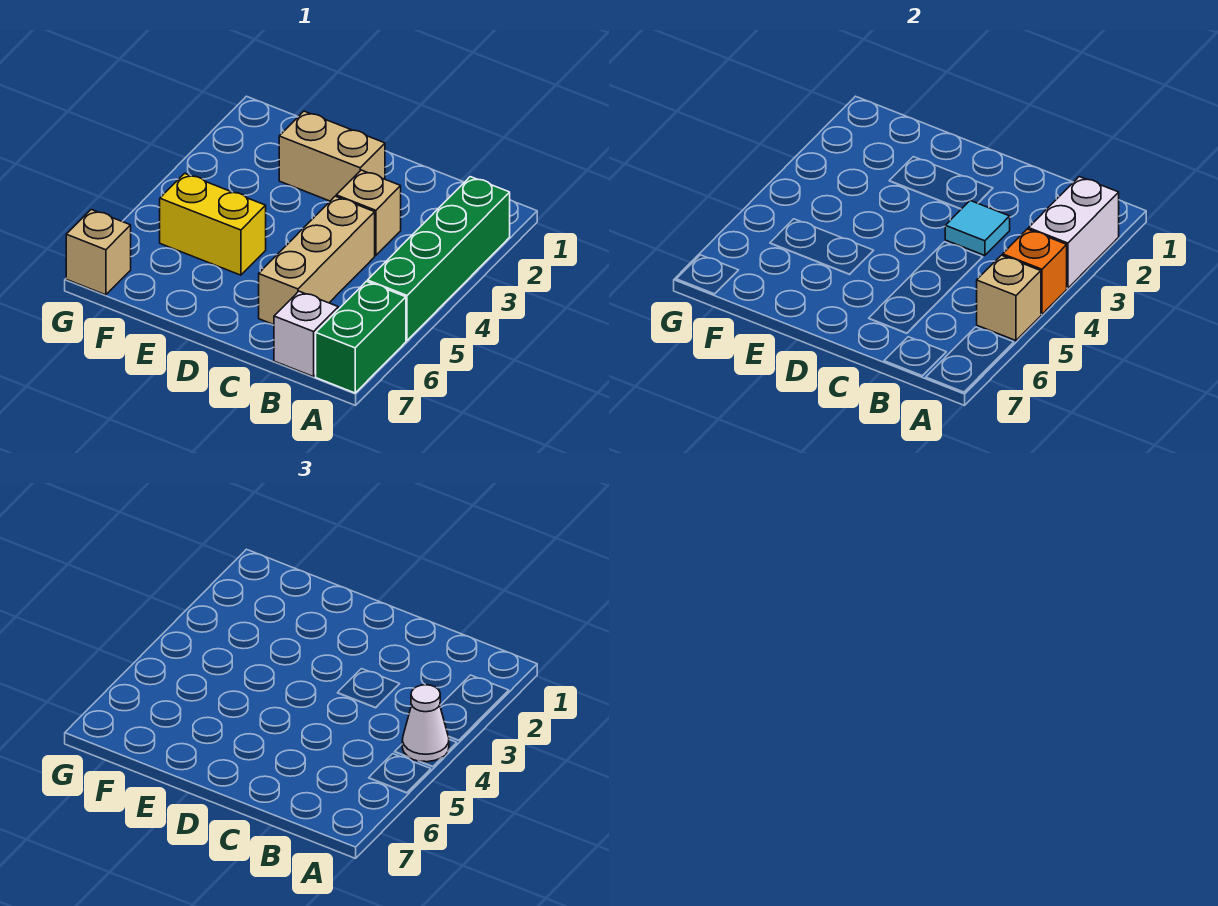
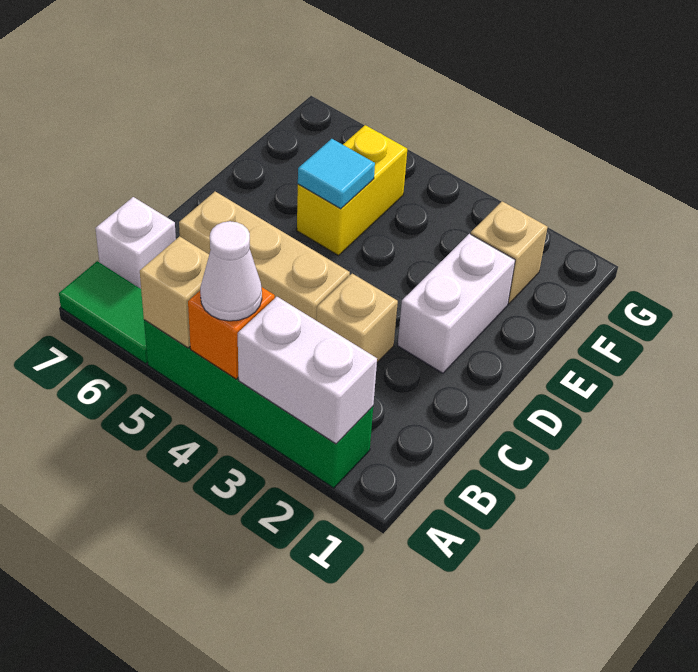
green 1x2 brick [316,281,406,393] -> green 1x2 tile [59,261,148,364]
cyan 1x1 tile [945,201,1010,256] -> cyan 1x1 tile moved to [298,139,375,209]
tan 1x2 brick [279,111,385,201] -> white 1x2 brick [398,234,515,373]
tan 1x1 brick [66,210,131,295] -> tan 1x1 brick moved to [471,201,548,303]

